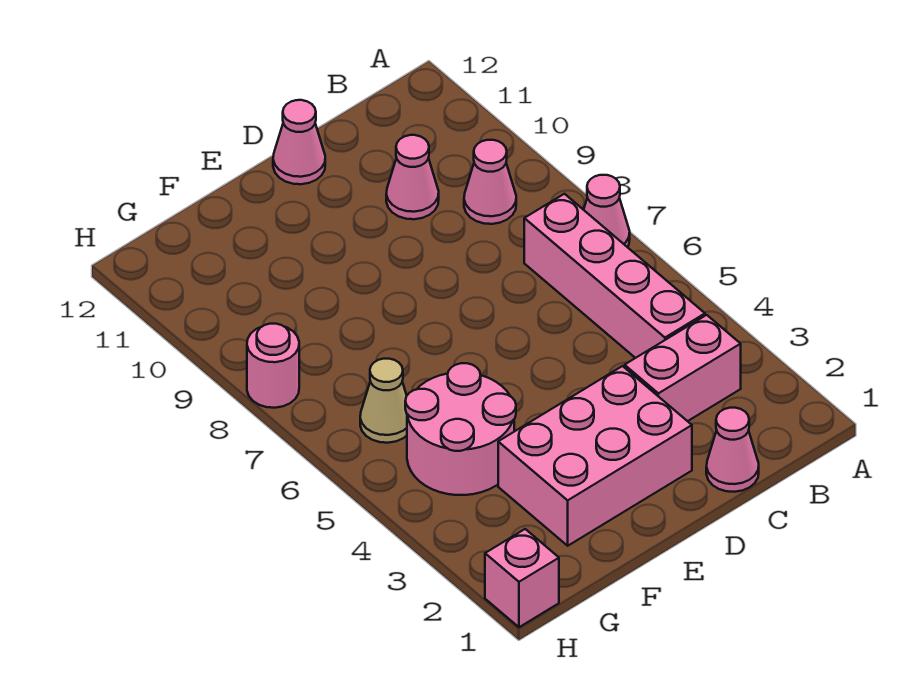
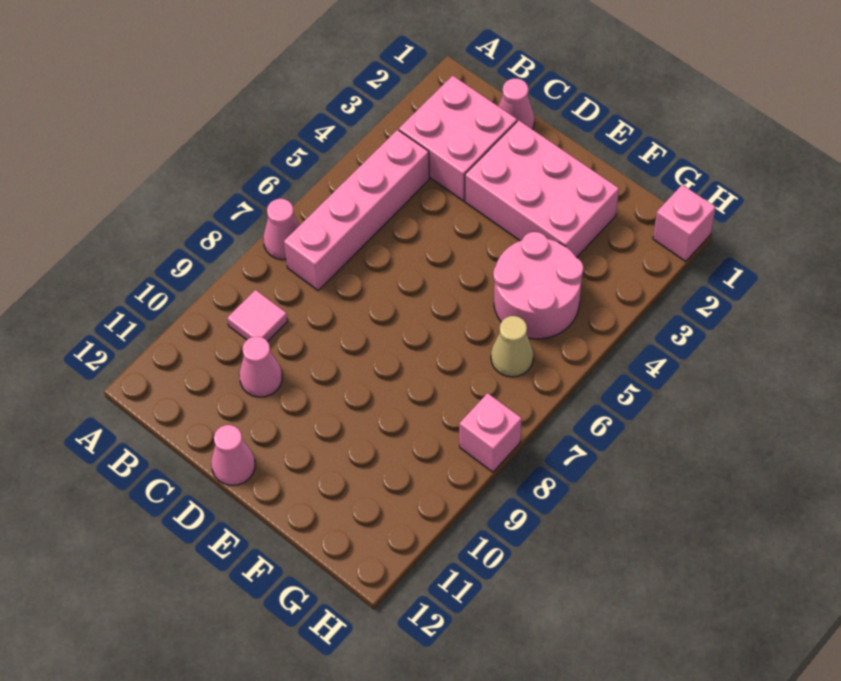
pink 1x2 brick [625,315,741,421] -> pink 2x2 brick [399,76,517,201]
pink 1x1 cone [464,140,516,224] -> pink 1x1 tile [227,290,288,341]
pink 1x1 round brick [247,324,299,408] -> pink 1x1 brick [459,393,522,472]

